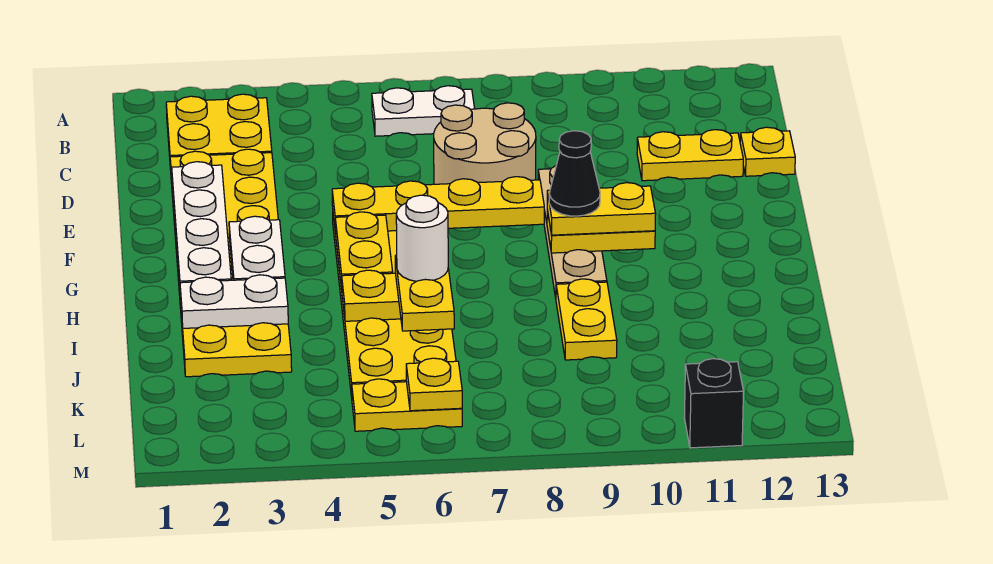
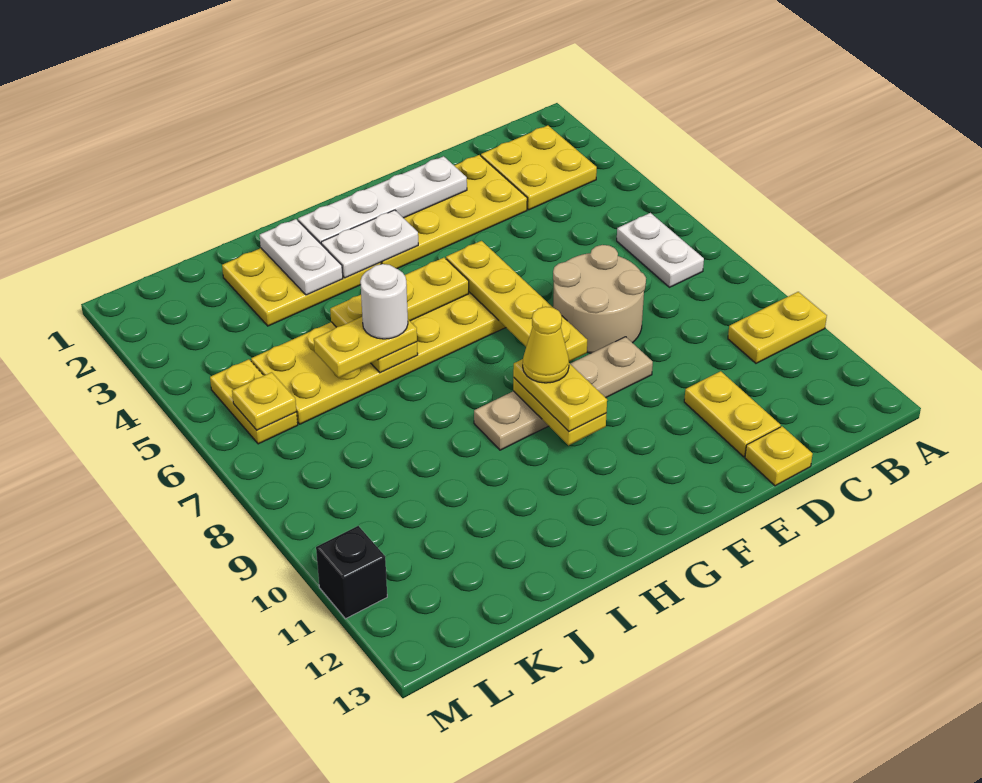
black 1x1 cone [549,131,600,216] -> yellow 1x1 cone [523,307,569,383]
yellow 1x2 plate [556,279,617,360] -> yellow 1x2 plate moved to [728,292,827,363]

